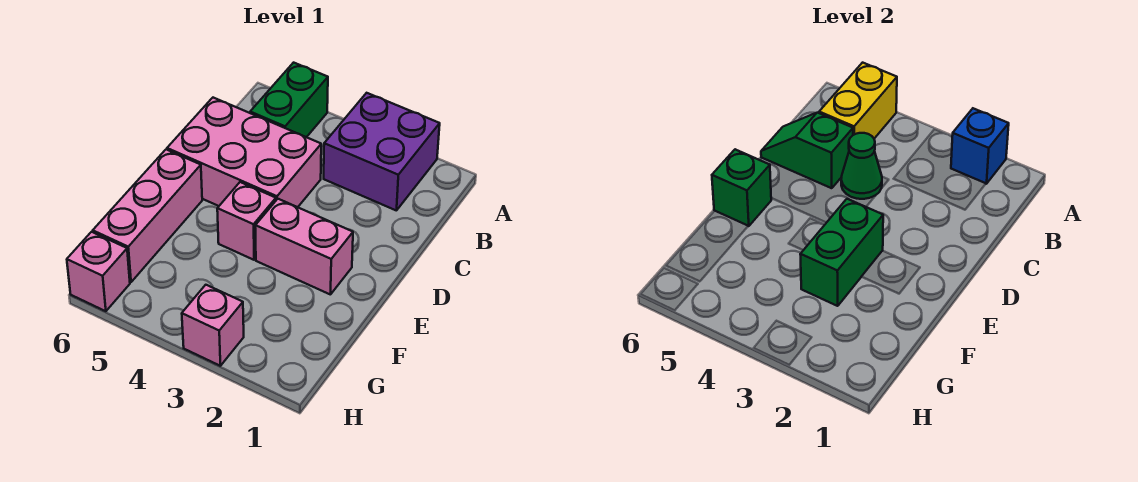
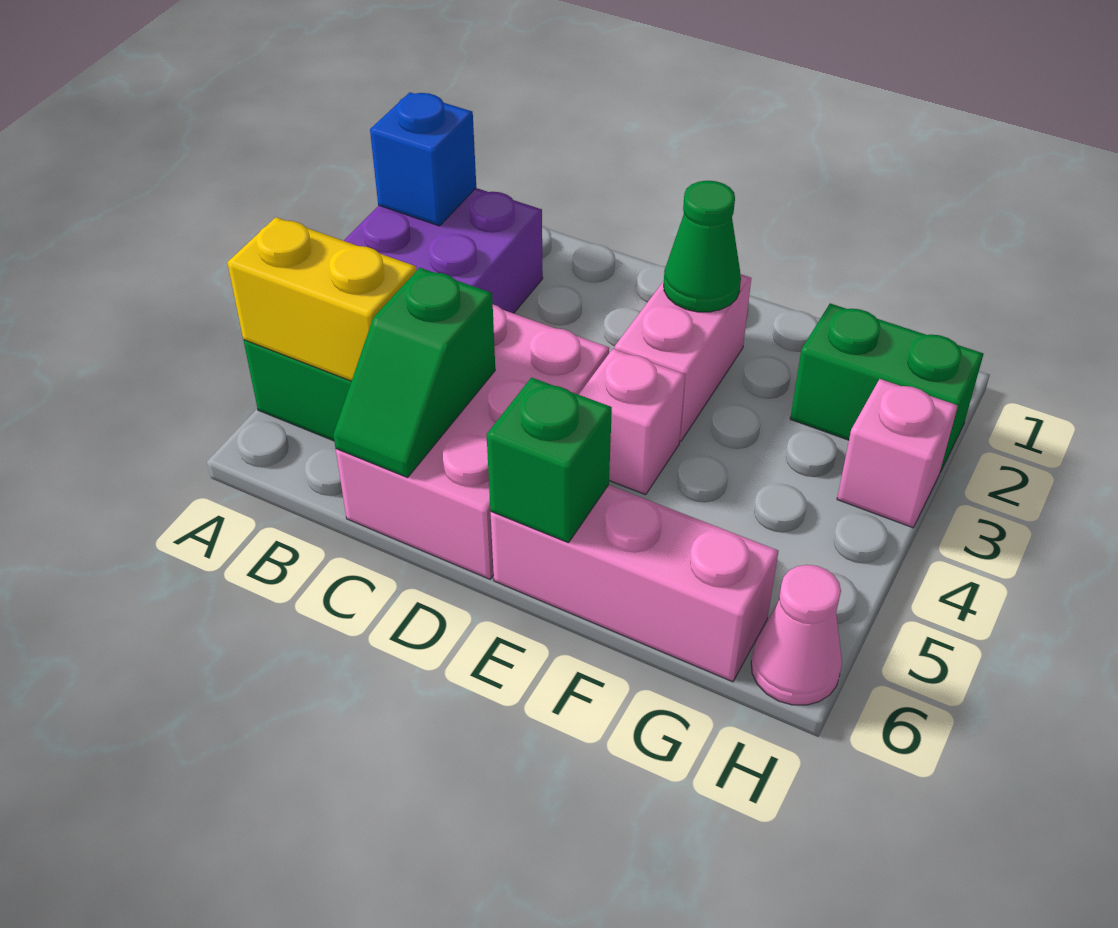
green 1x1 cone [841,133,882,199] -> green 1x1 cone moved to [664,181,741,312]
green 1x2 brick [800,199,883,306] -> green 1x2 brick moved to [790,303,983,472]
pink 1x1 brick [67,232,130,311] -> pink 1x1 cone [751,565,842,705]

